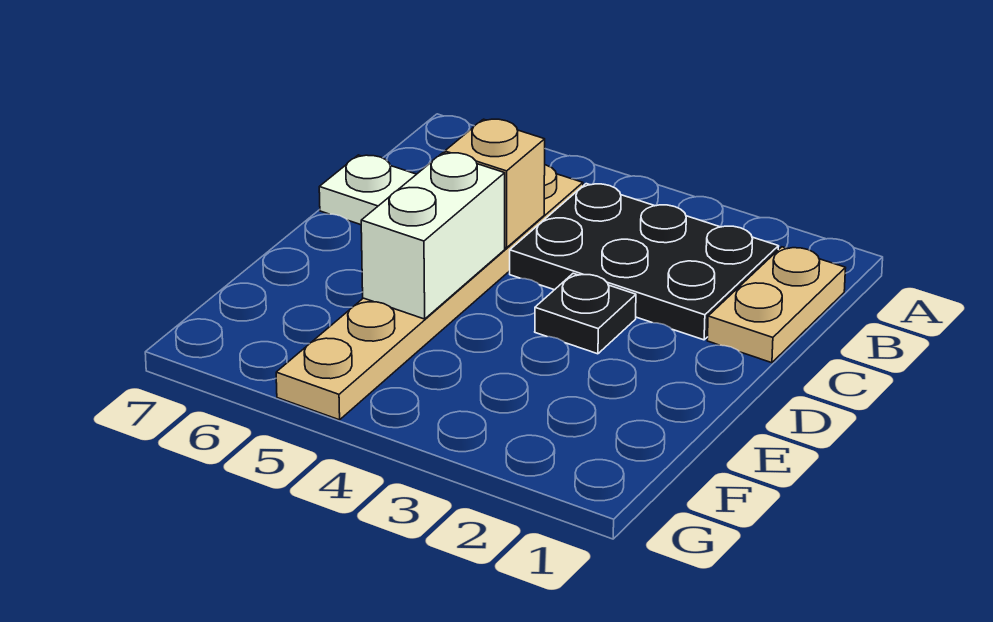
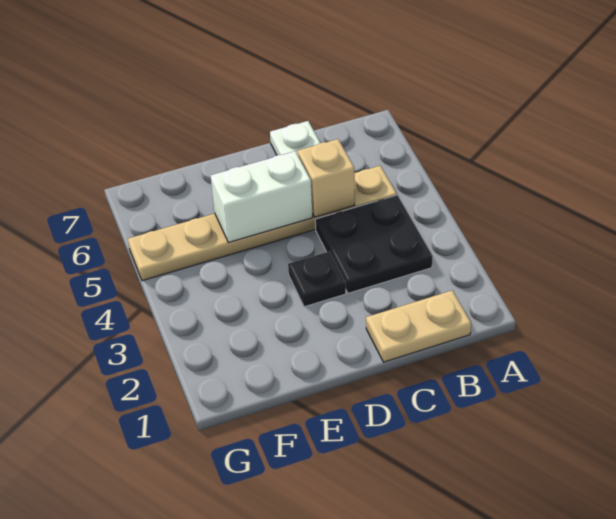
black 2x3 plate [510,184,779,340] -> black 2x2 plate [315,195,433,293]

